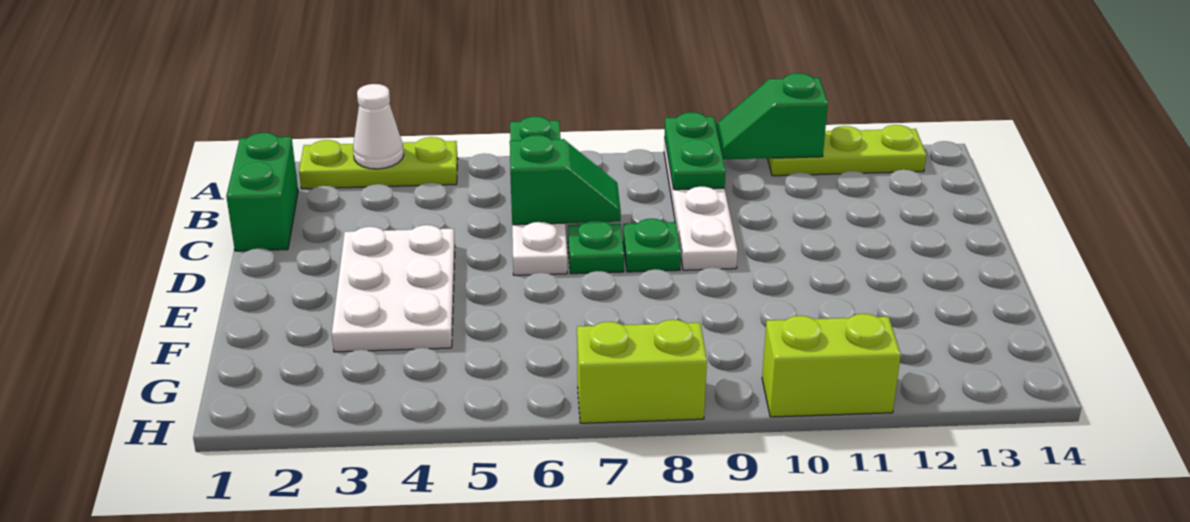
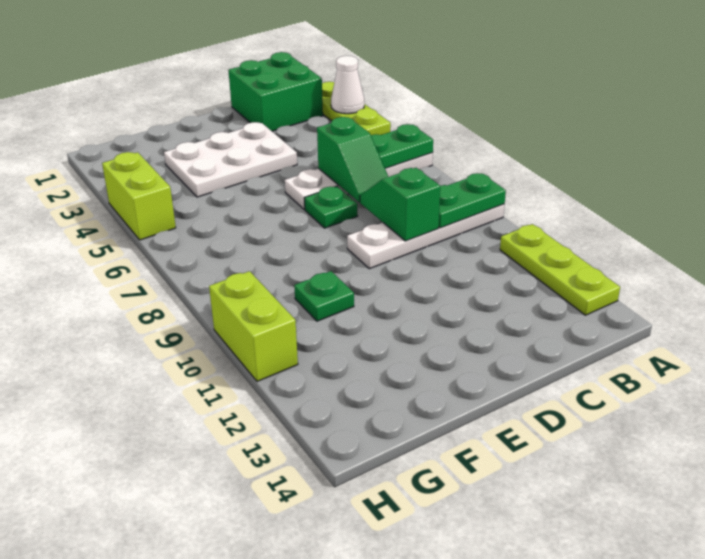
green 1x2 slope [716,73,828,159] -> green 1x2 slope moved to [360,168,440,241]
green 1x2 brick [226,133,298,251] -> green 2x2 brick [228,52,323,131]
green 1x1 plate [623,219,681,272] -> green 1x1 plate moved to [294,271,354,321]
lime 1x2 brick [577,320,707,423] -> lime 1x2 brick moved to [102,152,176,240]

